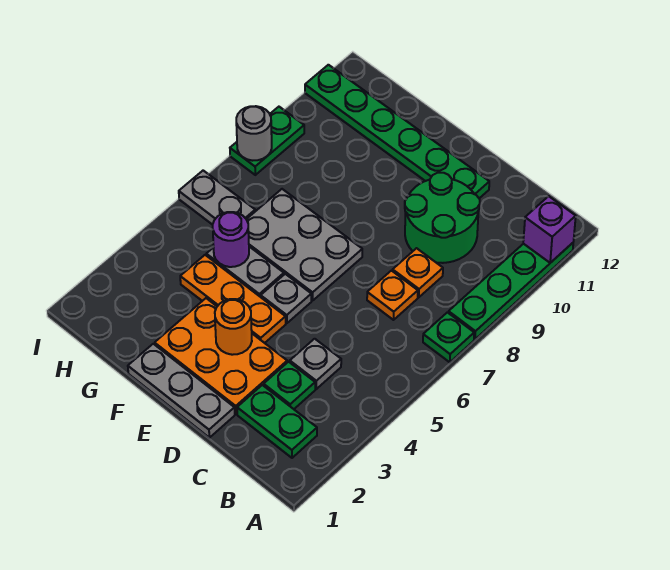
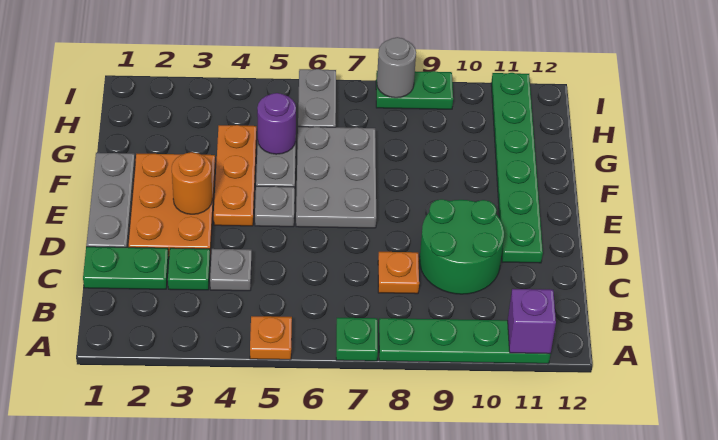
green 1x2 plate [237,385,317,458] -> green 1x2 plate turned to [83,247,169,289]
orange 1x1 plate [367,271,418,320] -> orange 1x1 plate moved to [250,316,292,360]

